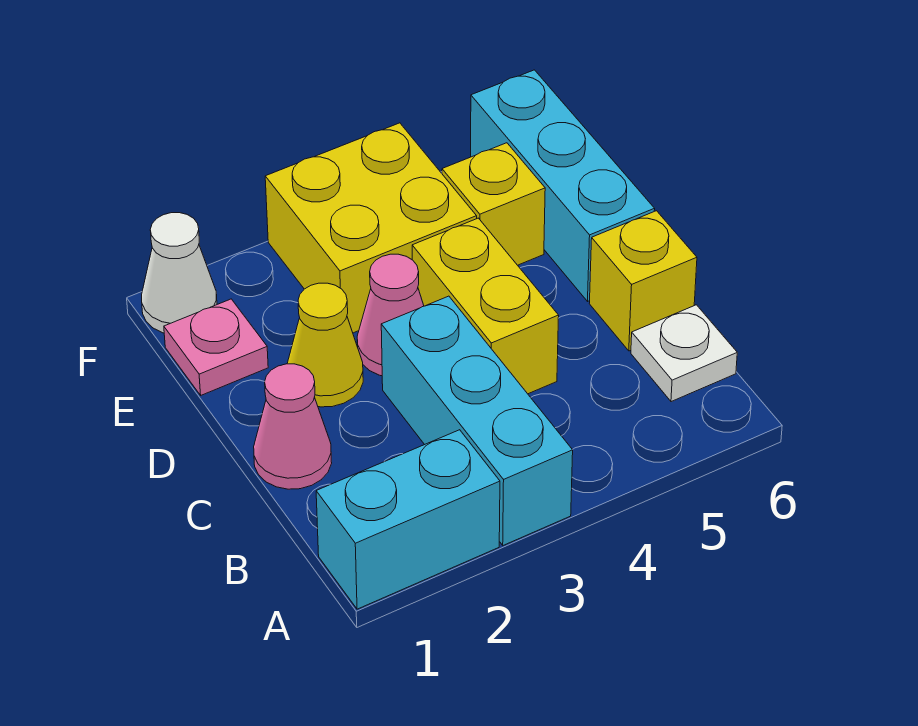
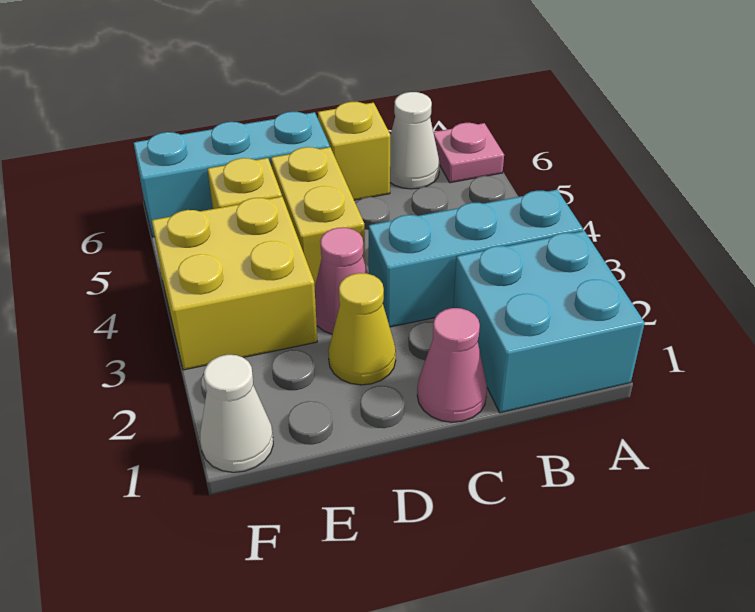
cyan 1x2 brick [316,430,500,609] -> cyan 2x2 brick [453,231,645,413]
white 1x1 plate [631,305,737,402] -> white 1x1 cone [390,92,440,189]
yellow 1x2 brick [412,218,559,394] -> yellow 1x2 brick turned to [271,147,365,286]
pink 1x1 plate [164,299,268,395] -> pink 1x1 plate moved to [433,123,504,183]

